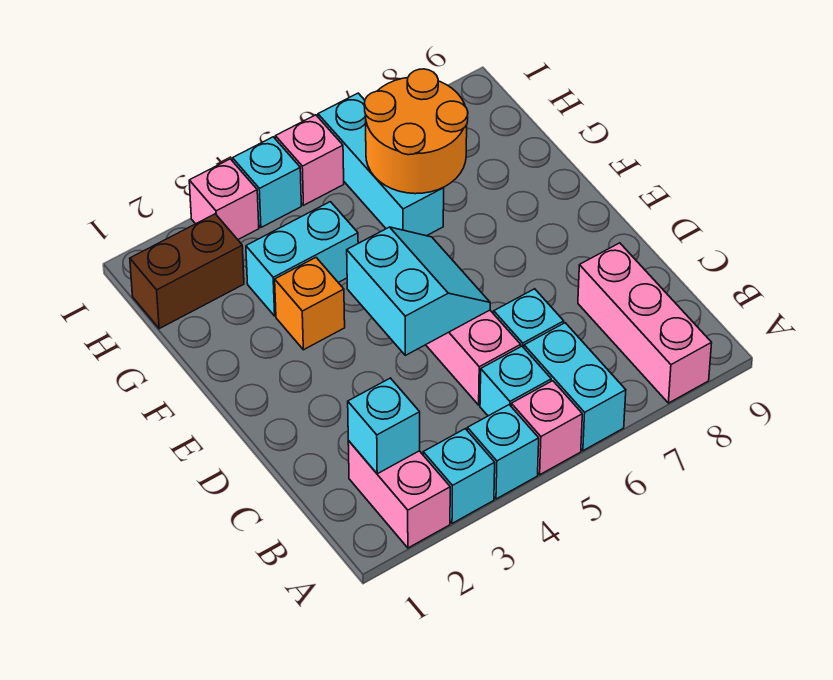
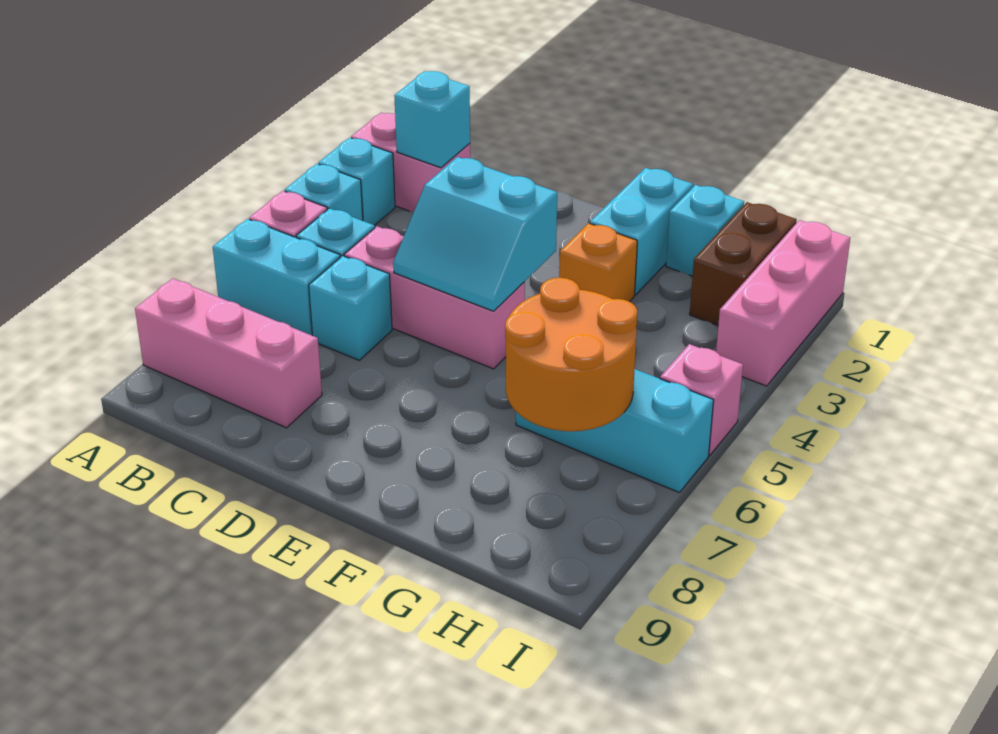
cyan 1x2 brick [246,202,358,316] -> cyan 1x2 brick moved to [590,168,693,295]
pink 1x1 brick [189,159,259,239] -> pink 1x3 brick [716,220,850,386]
cyan 1x1 brick [233,137,301,227] -> cyan 1x1 brick moved to [666,185,744,276]

